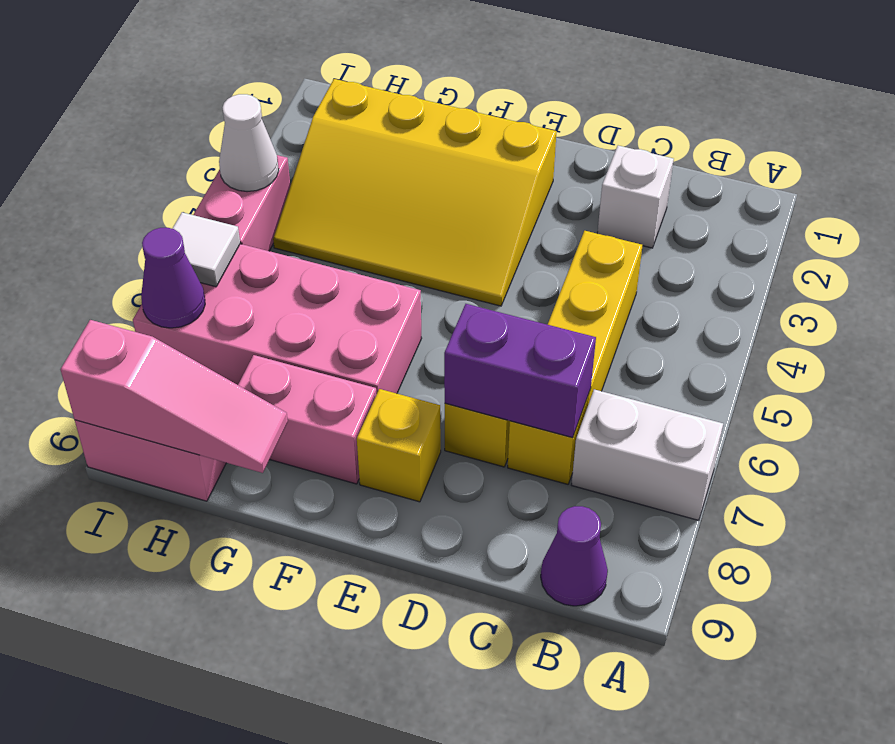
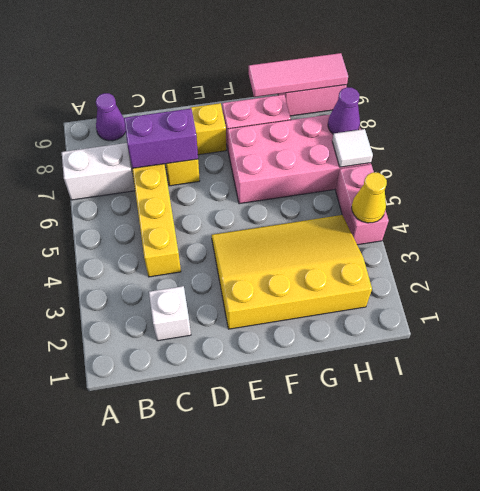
pink 1x3 slope [61,320,288,473] -> pink 1x3 tile [249,53,348,97]
white 1x1 cone [219,94,279,192] -> yellow 1x1 cone [352,172,387,223]

